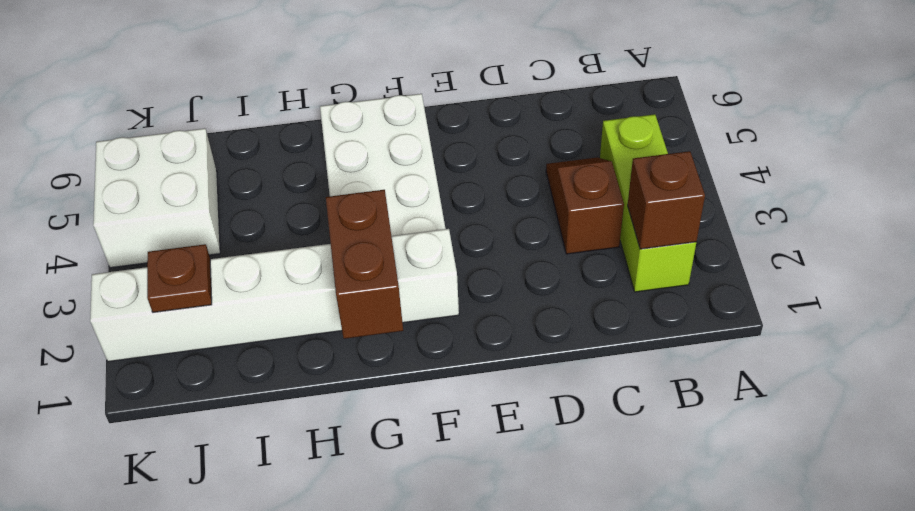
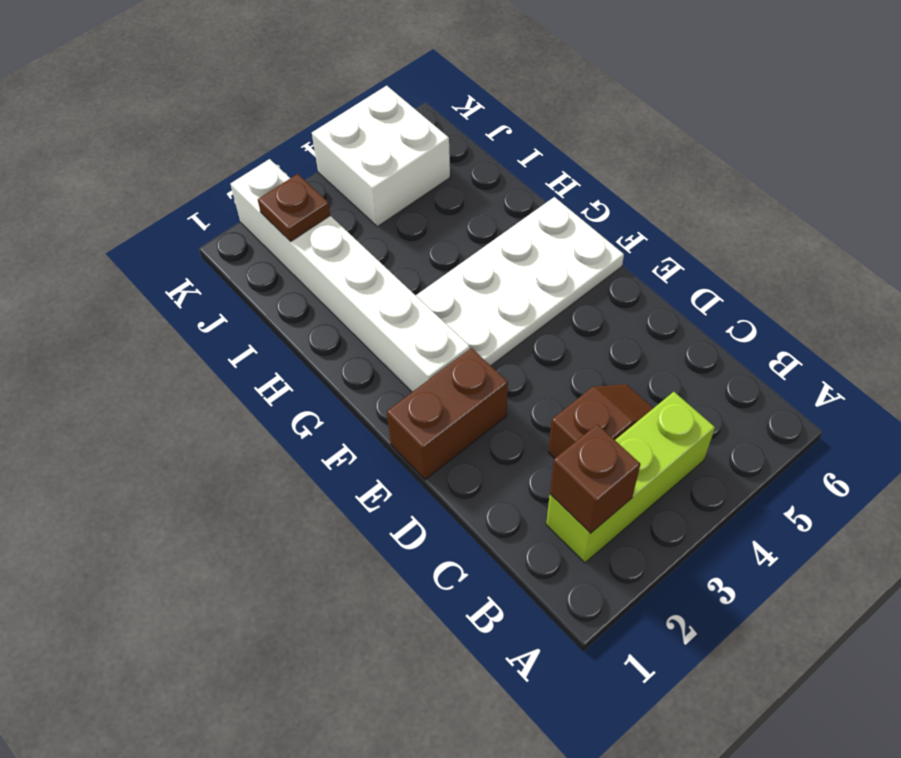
brown 1x2 brick [326,190,403,339] -> brown 1x2 brick moved to [387,348,508,480]

